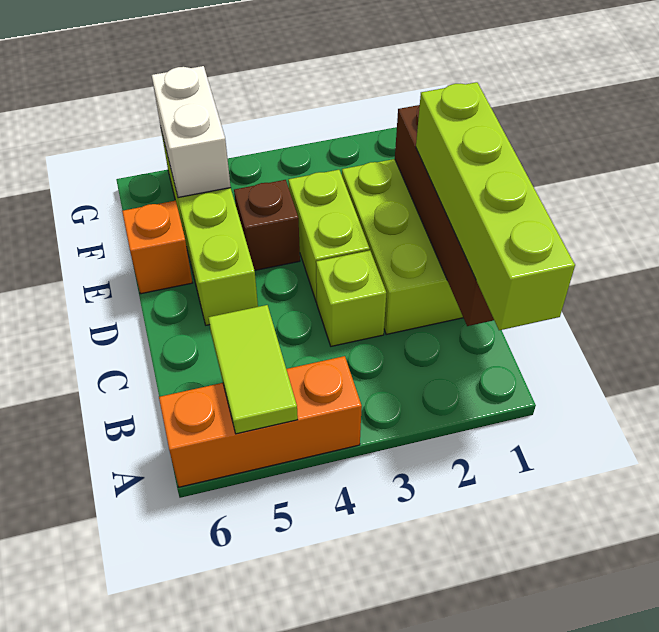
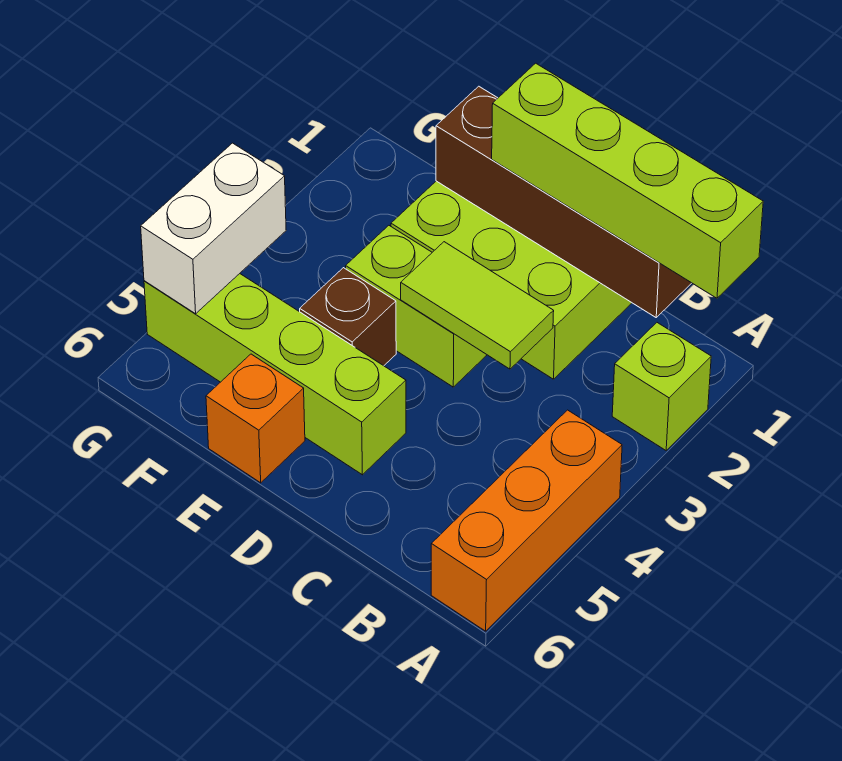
lime 1x2 tile [208,305,298,434] -> lime 1x2 tile moved to [401,242,554,369]
lime 1x1 brick [316,250,386,346] -> lime 1x1 brick moved to [612,323,711,450]
white 1x2 brick [152,66,231,198] -> white 1x2 brick turned to [141,143,286,314]

